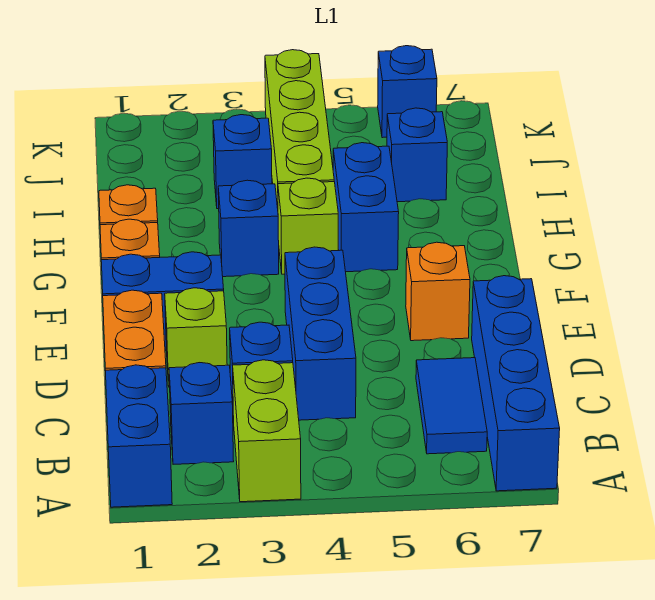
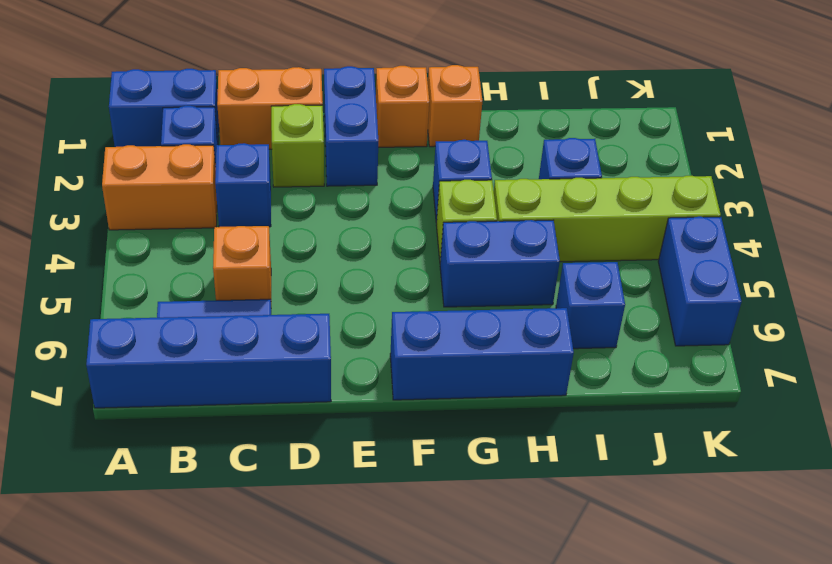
lime 1x2 brick [233,360,301,502] -> orange 1x2 brick [102,144,217,230]
blue 1x3 brick [285,247,356,420] -> blue 1x3 brick moved to [390,308,574,400]
orange 1x1 brick [406,242,470,341] -> orange 1x1 brick moved to [213,226,271,300]
blue 1x1 brick [378,46,437,138] -> blue 1x2 brick [658,217,742,346]

